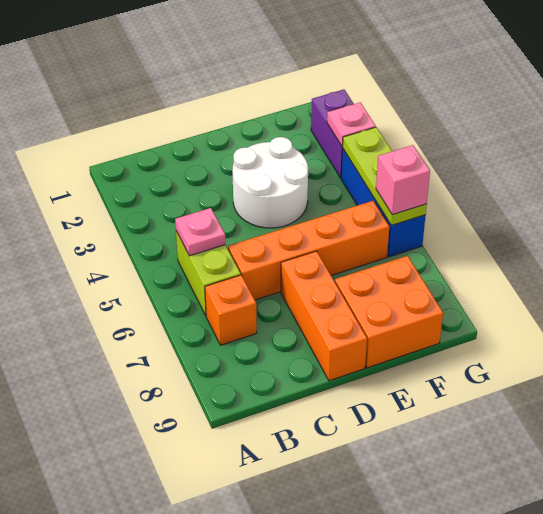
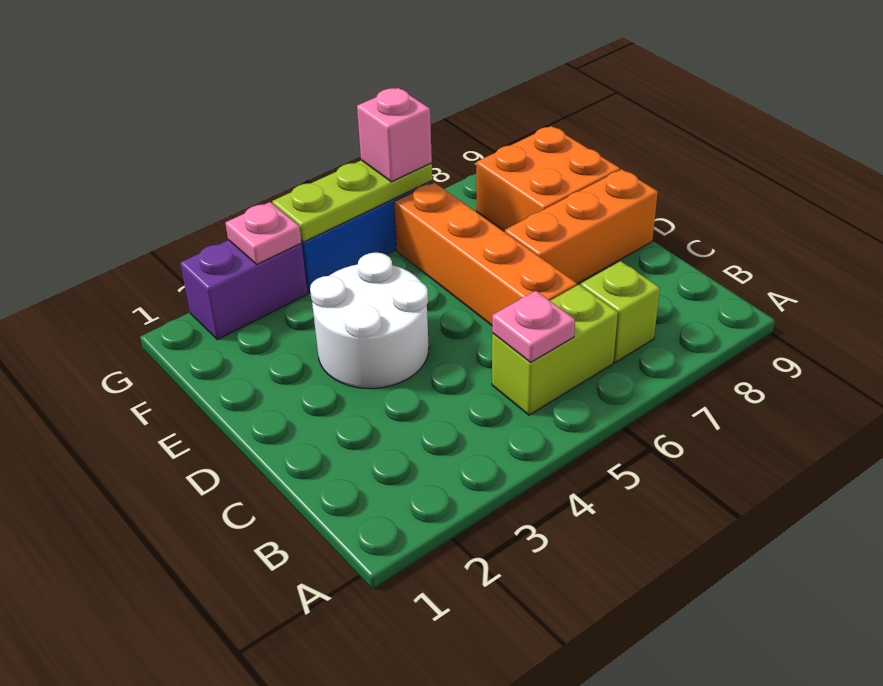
orange 1x1 brick [205,275,257,345] -> lime 1x1 brick [581,261,660,362]

